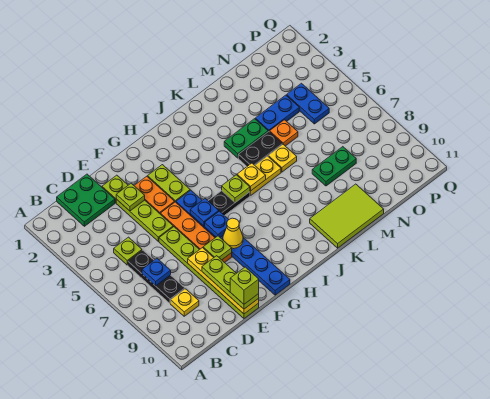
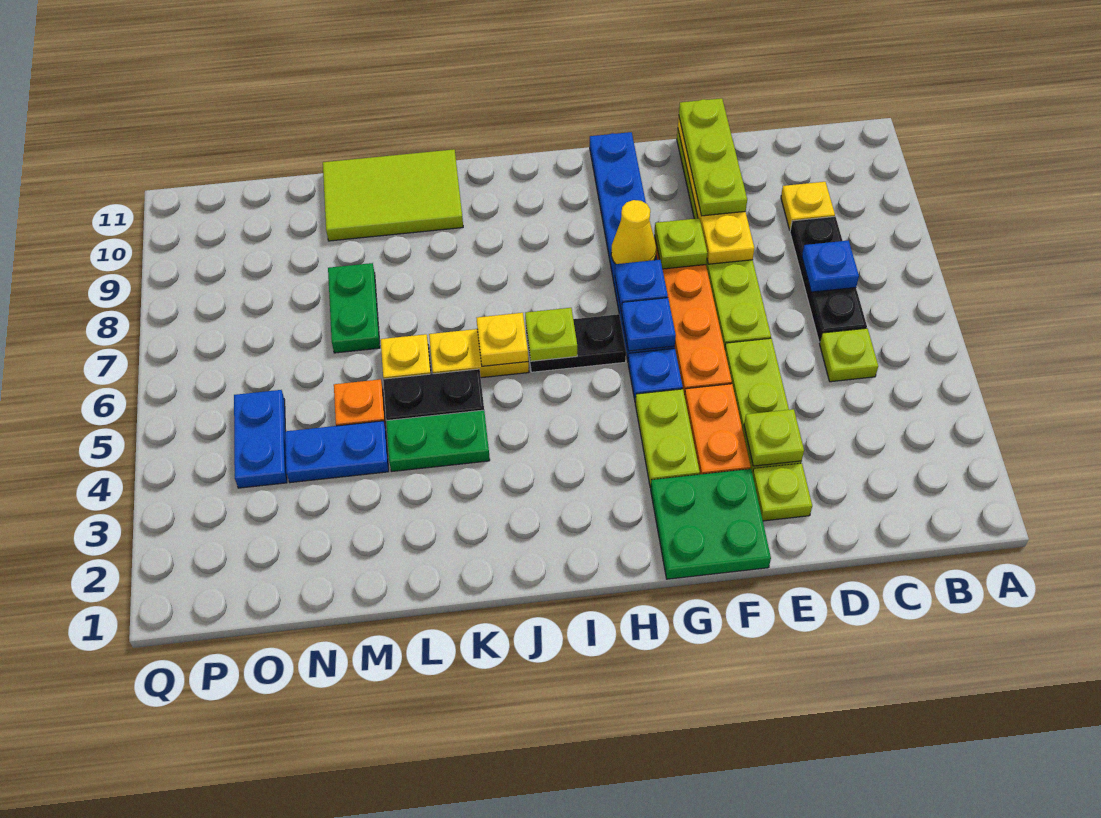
green 2x2 plate [57,174,115,226] -> green 2x2 plate moved to [650,469,771,579]
lime 1x1 brick [230,267,259,304] -> none
green 1x2 plate [312,147,356,186] -> green 1x2 plate turned to [328,263,380,353]

